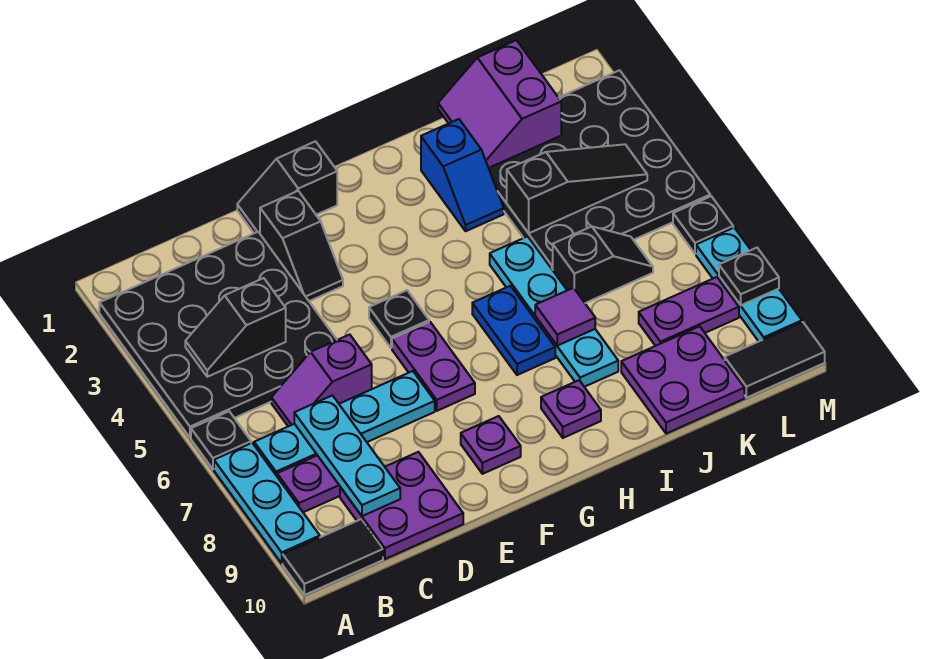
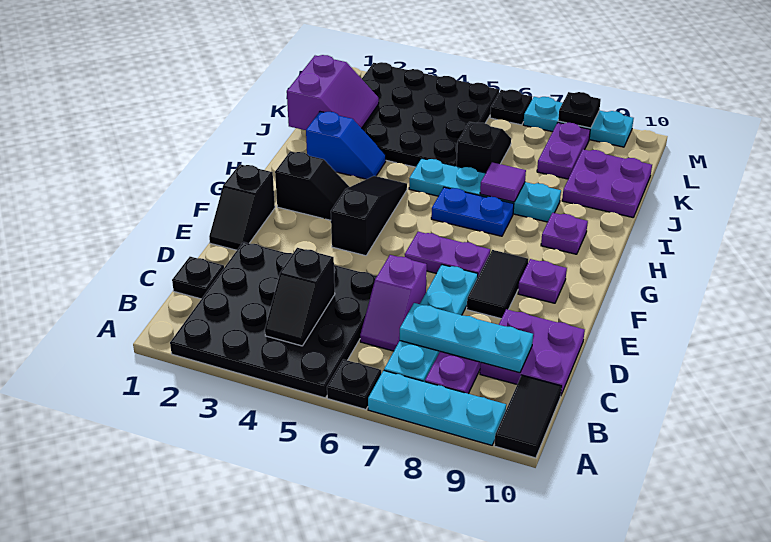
black 1x2 slope [260,191,343,301] -> black 1x2 slope moved to [275,151,349,220]
black 1x1 plate [369,290,429,348] -> black 1x1 plate moved to [172,257,224,299]
purple 2x2 slope [438,40,561,168] -> purple 2x2 slope turned to [287,55,379,130]
black 1x3 slope [507,144,647,233] -> black 1x3 slope moved to [331,176,407,256]
black 1x2 tile [725,322,825,398] -> black 1x2 tile moved to [467,250,528,319]

